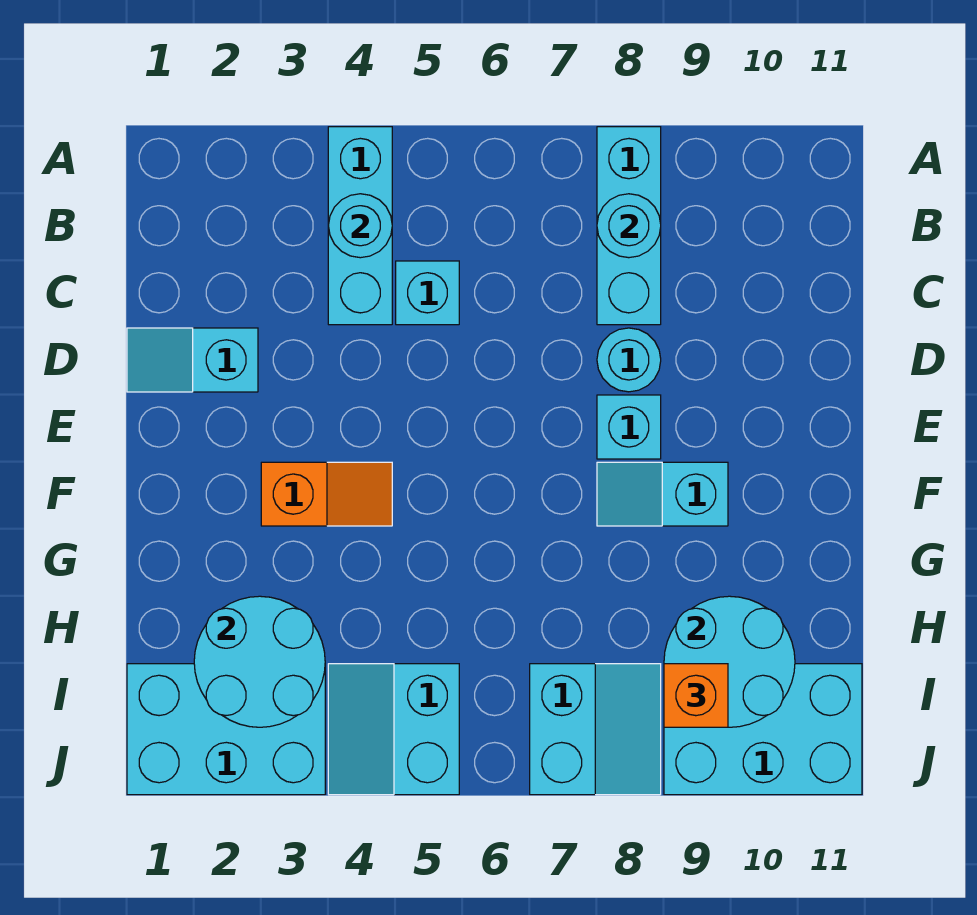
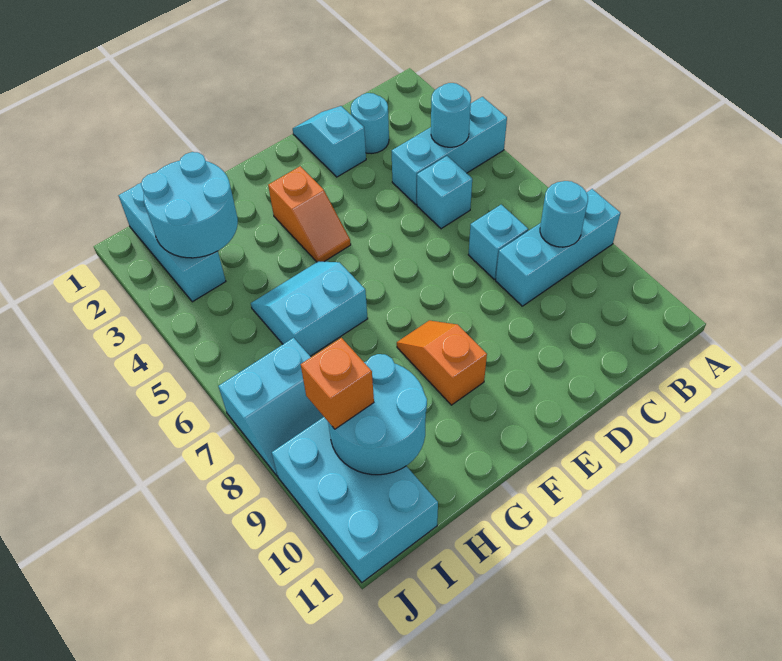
cyan 1x1 round brick [597,328,661,392] -> cyan 1x1 round brick moved to [351,93,389,154]
cyan 1x1 brick [597,395,661,459] -> cyan 1x1 brick moved to [468,205,528,279]
cyan 1x2 slope [597,462,728,526] -> orange 1x2 slope [397,320,487,405]
cyan 2x3 brick [127,664,325,795] -> cyan 1x3 brick [118,183,226,302]
cyan 2x2 slope [328,664,459,795] -> cyan 2x2 slope moved to [251,261,368,356]

